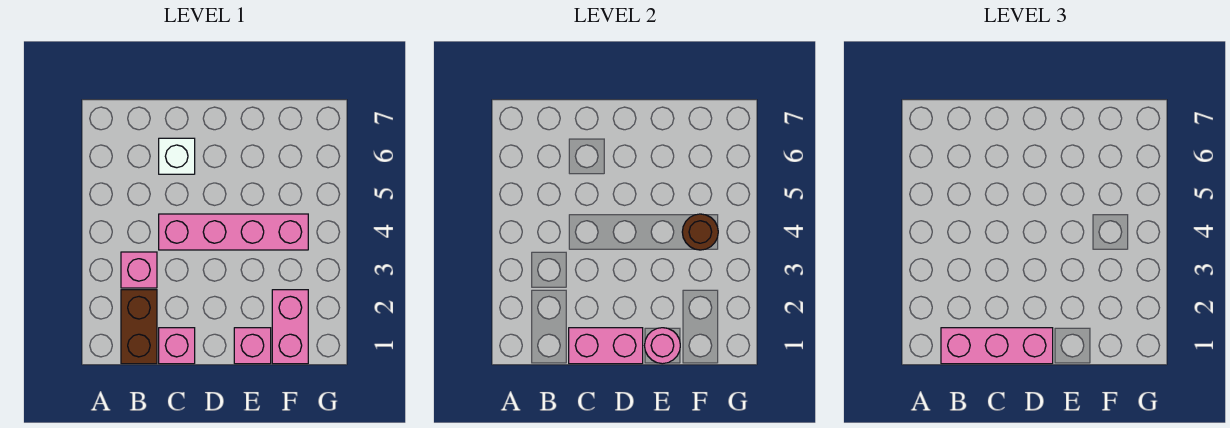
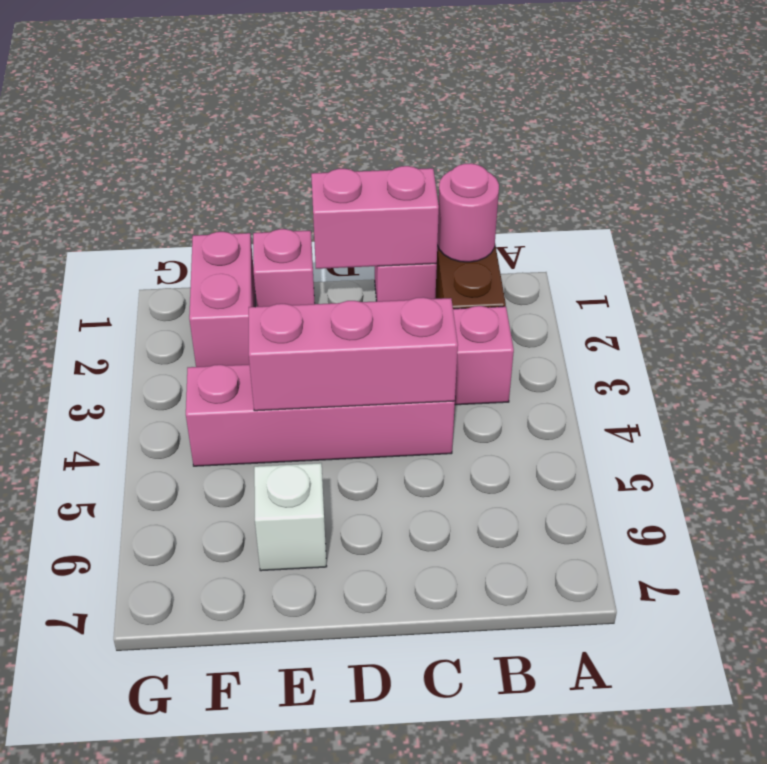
pink 1x3 brick [941,328,1053,364] -> pink 1x3 brick moved to [249,297,458,411]
white 1x1 brick [159,138,195,174] -> white 1x1 brick moved to [254,463,327,571]
pink 1x1 round brick [645,328,680,364] -> pink 1x1 round brick moved to [437,163,499,262]
brown 1x1 round brick [682,214,718,250] -> none

